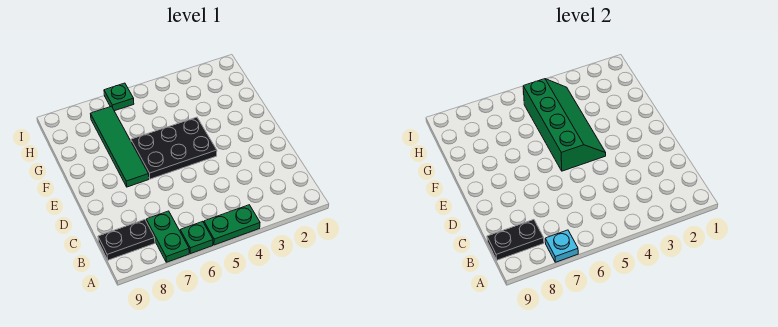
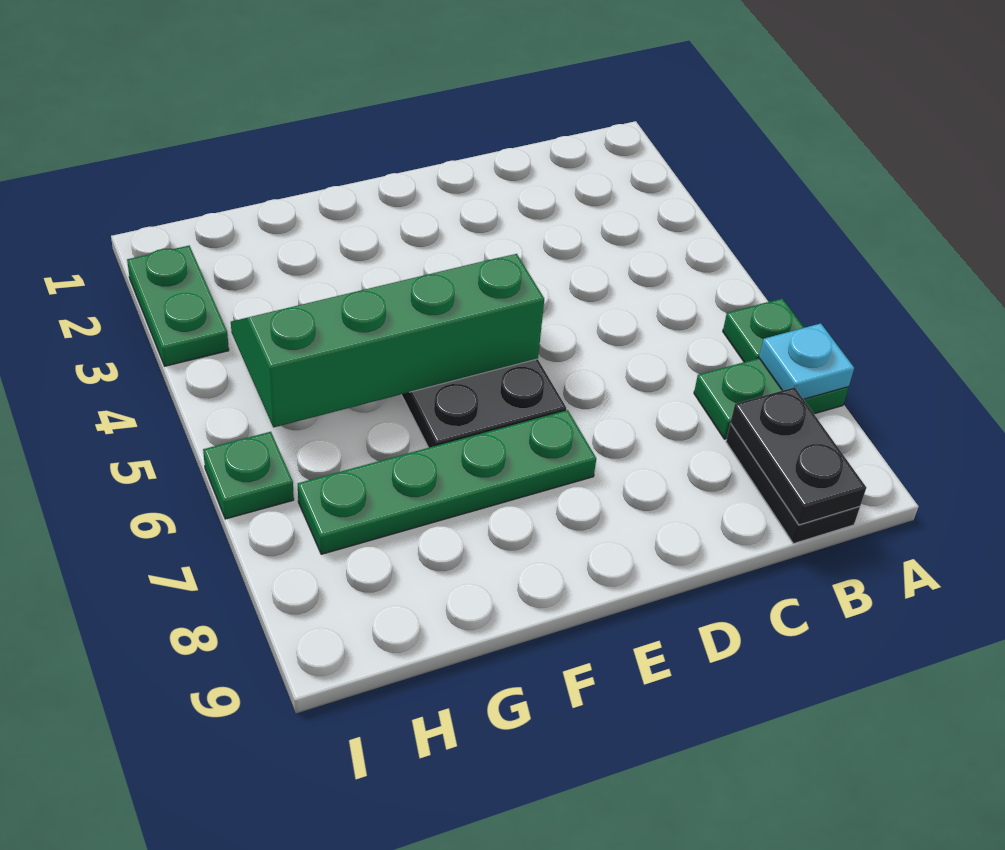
green 1x2 plate [204,205,260,245] -> green 1x2 plate moved to [127,246,229,366]
green 1x4 tile [91,106,149,187] -> green 1x4 plate [298,410,596,554]

